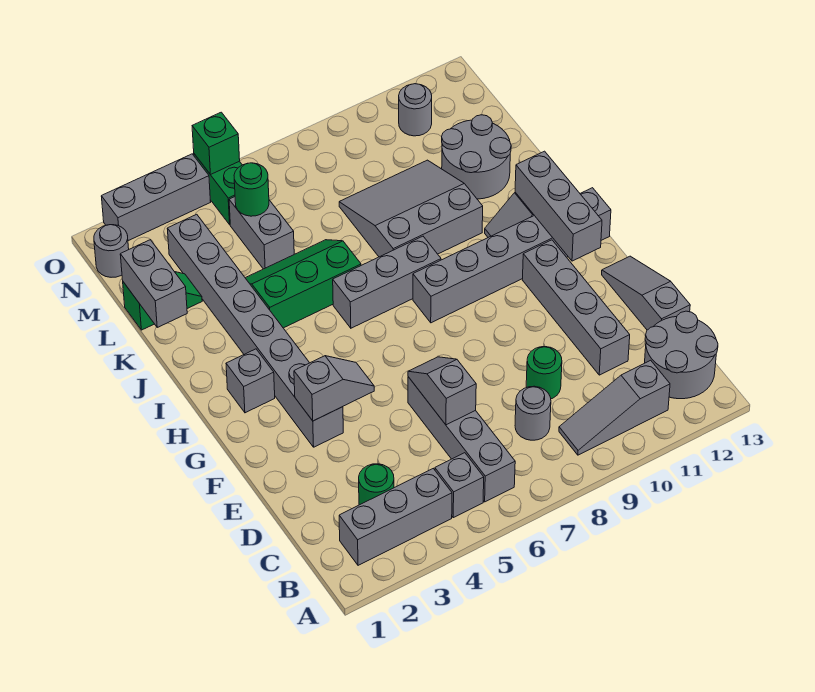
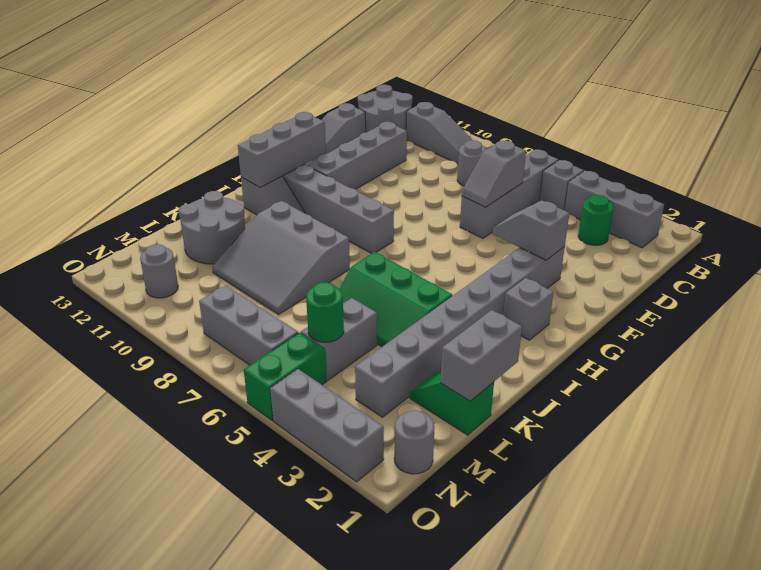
green 1x1 round brick [526,347,562,399] -> none
grey 1x3 brick [333,236,441,328] -> grey 1x3 brick moved to [199,285,298,365]
green 1x1 brick [192,112,240,175] -> none

